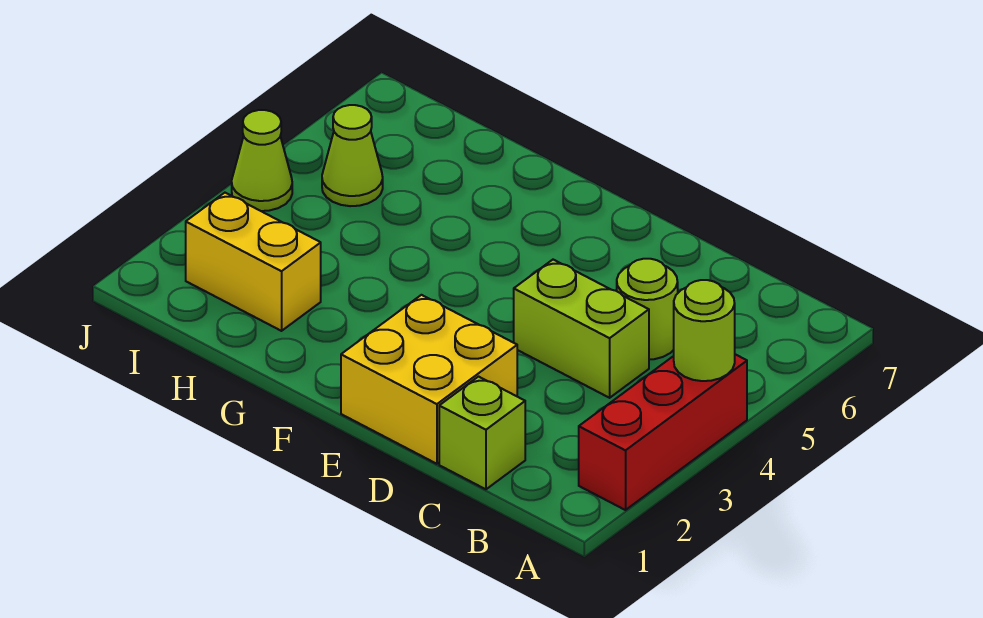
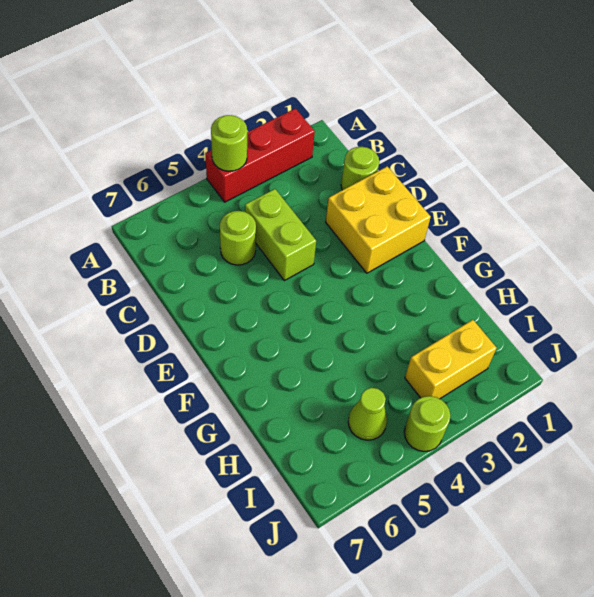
lime 1x1 brick [439,377,525,489] -> lime 1x1 round brick [341,147,379,190]
yellow 1x2 brick [186,193,321,331] -> yellow 1x2 brick turned to [405,320,497,399]
lime 1x1 cone [232,110,292,211] -> lime 1x1 round brick [404,396,450,451]

